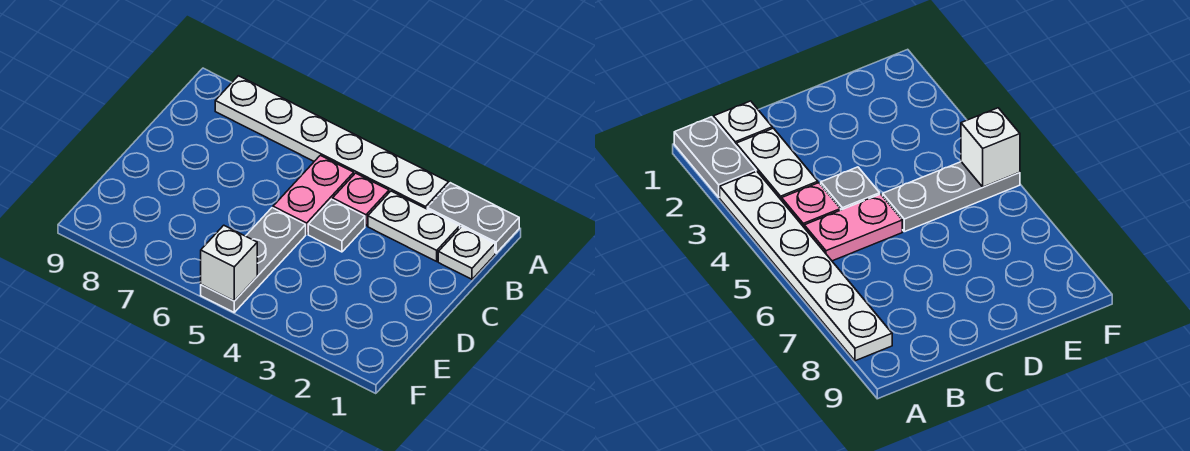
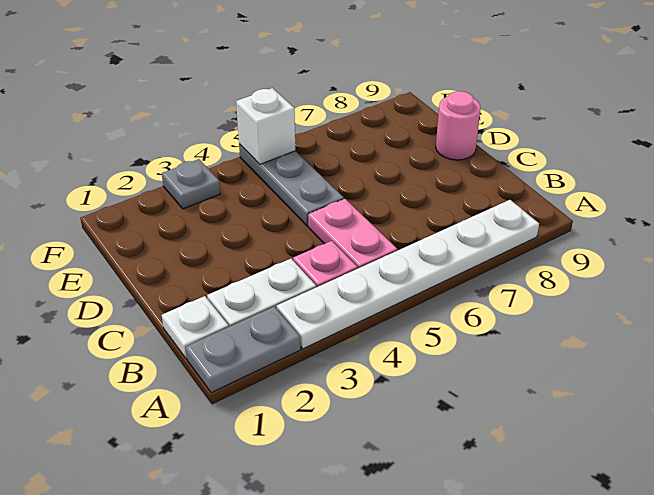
grey 1x1 plate [308,199,365,252] -> grey 1x1 plate moved to [162,159,220,209]
none -> pink 1x1 round brick [436,91,481,160]

